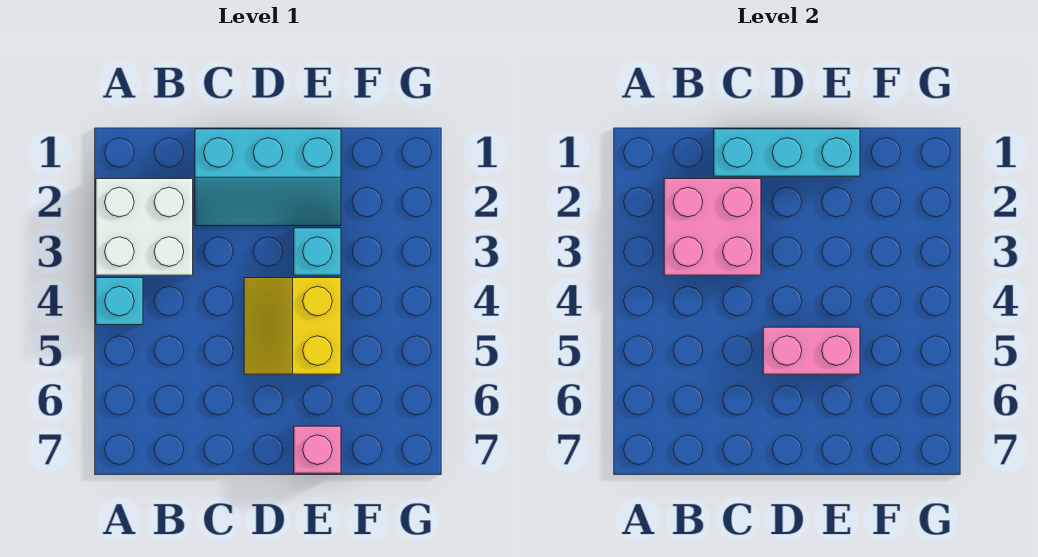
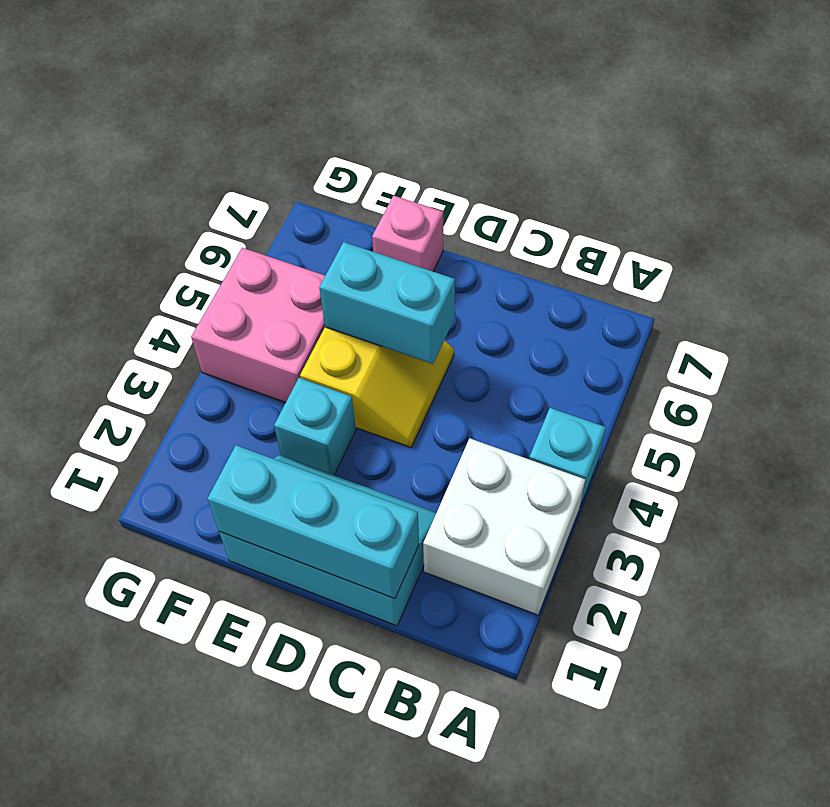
pink 2x2 brick [664,179,761,275] -> pink 2x2 brick moved to [191,248,325,403]
pink 1x2 brick [763,327,860,374] -> cyan 1x2 brick [319,242,455,364]

